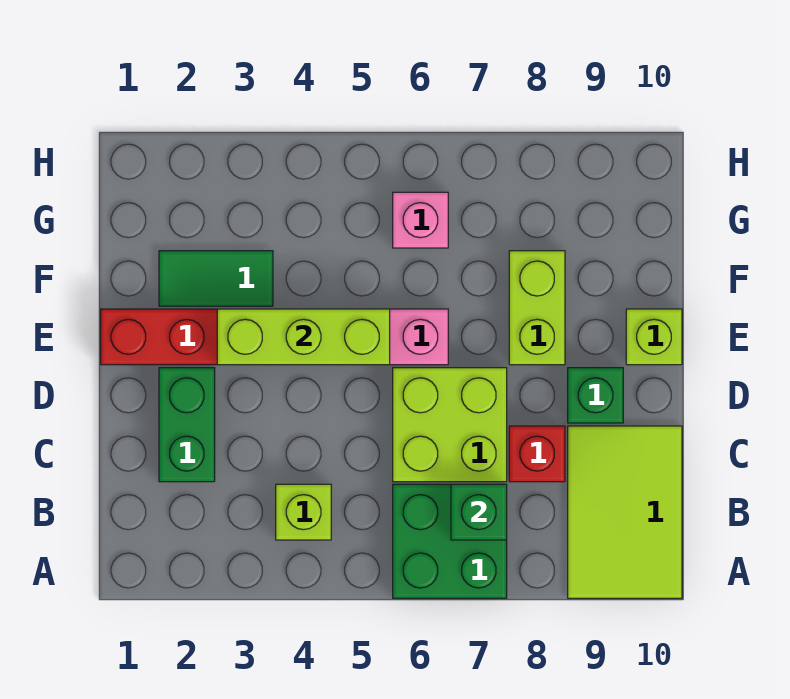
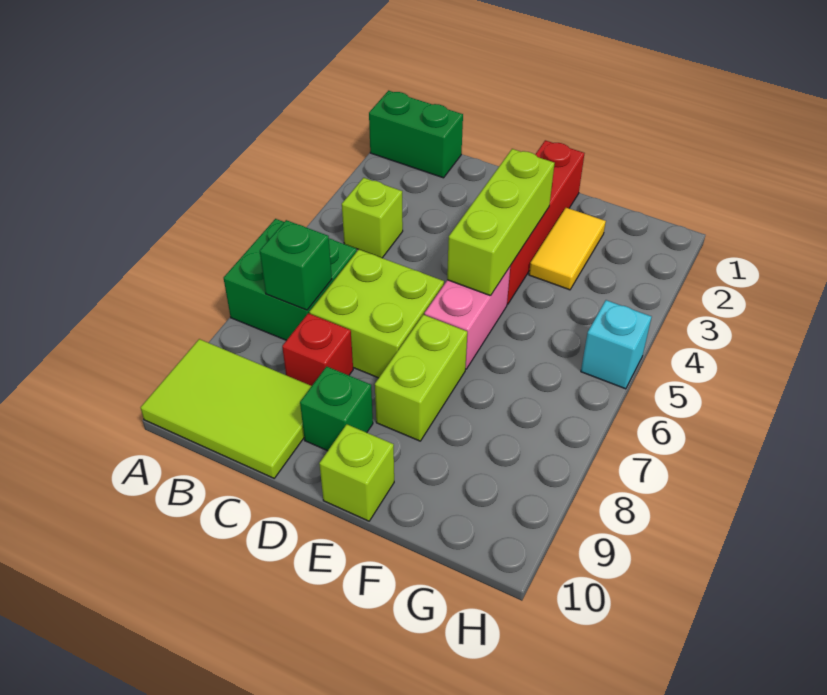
green 1x2 brick [159,368,215,482] -> green 1x2 brick moved to [369,91,463,178]
lime 1x2 brick [509,251,565,365] -> lime 1x2 brick turned to [375,315,467,441]
green 1x2 tile [159,251,273,306] -> yellow 1x2 tile [529,208,606,290]
pink 1x1 brick [393,192,448,248] -> none
none -> cyan 1x1 brick [581,300,651,389]

